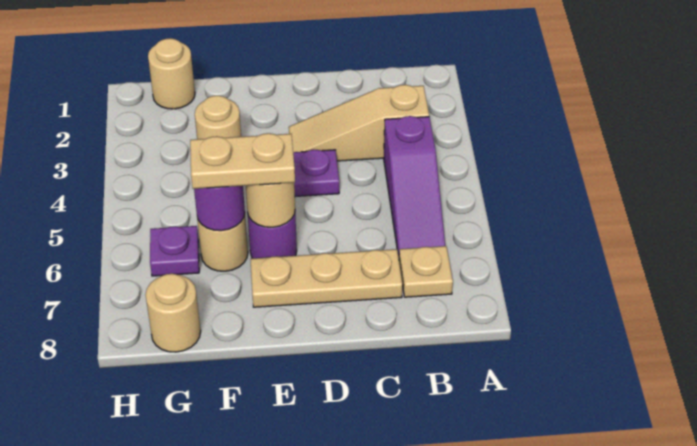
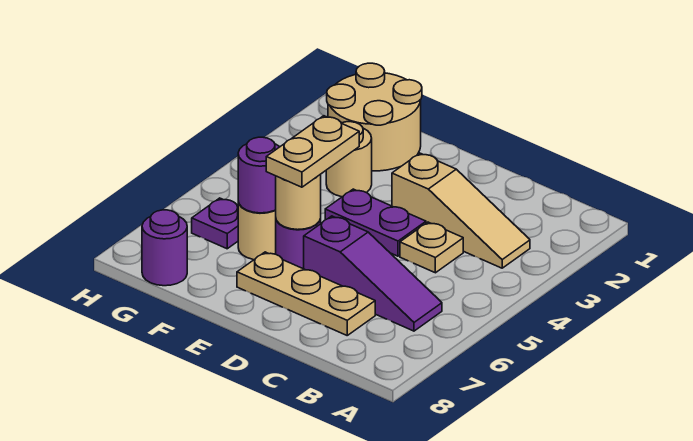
tan 1x3 slope [289,85,429,161] -> tan 1x3 slope turned to [392,153,530,268]
purple 1x3 slope [384,116,445,258] -> purple 1x3 slope turned to [304,216,442,331]
tan 1x1 plate [399,246,453,297] -> tan 1x1 plate moved to [400,222,463,273]
tan 1x2 plate [190,133,295,189] -> tan 1x2 plate turned to [266,116,359,187]
tan 1x1 round brick [148,38,195,109] -> tan 2x2 round brick [327,63,422,171]
tan 1x1 round brick [145,274,201,352] -> purple 1x1 round brick [142,210,187,286]

